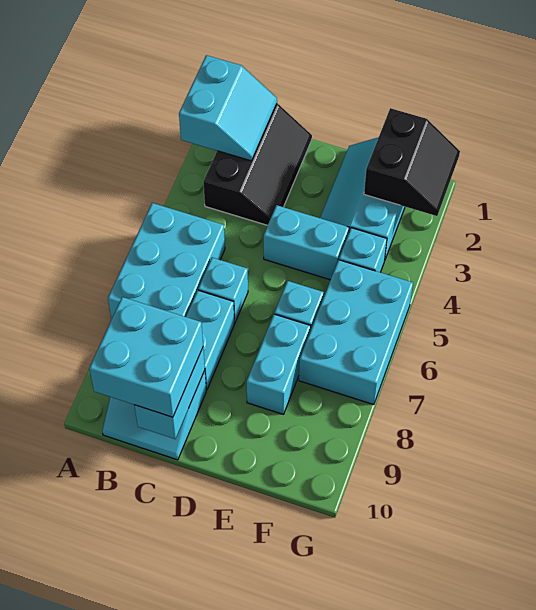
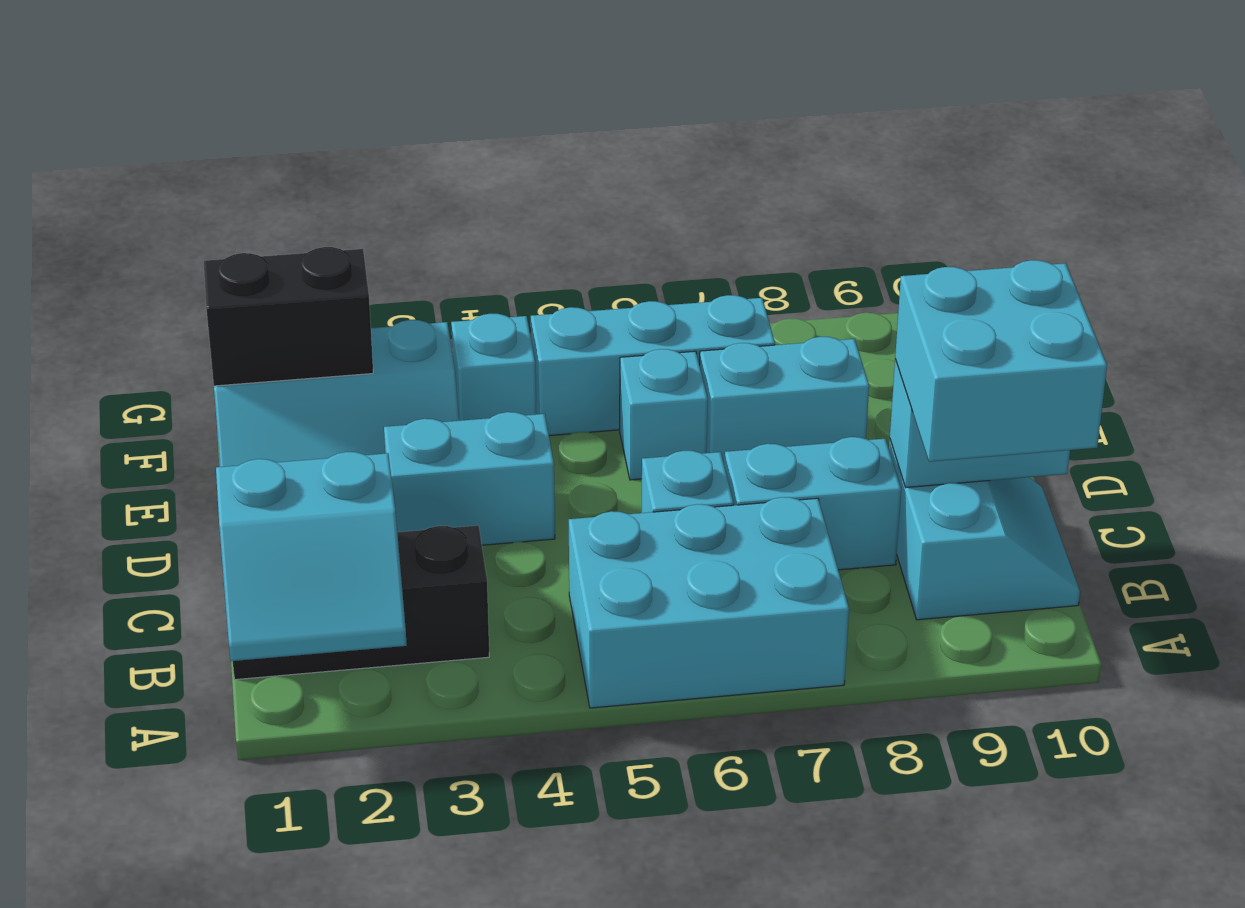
cyan 2x2 slope [179,55,277,161] -> cyan 2x2 slope turned to [216,452,407,661]
cyan 1x2 brick [264,205,349,280] -> cyan 1x2 brick turned to [384,412,555,545]
cyan 2x3 brick [299,260,413,405] -> cyan 1x3 brick [531,295,775,436]

